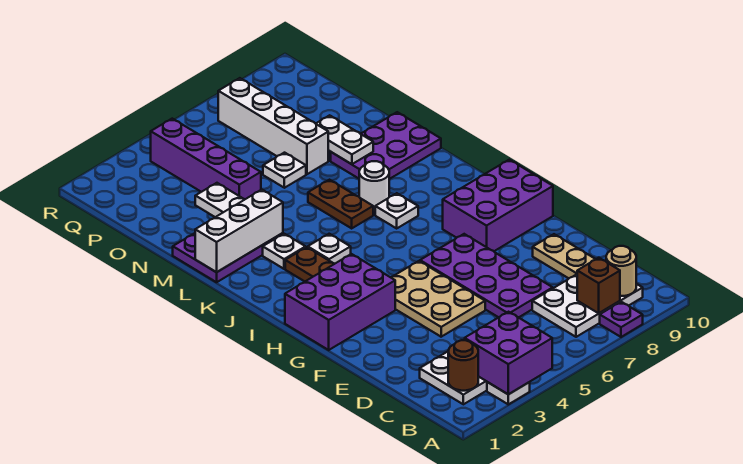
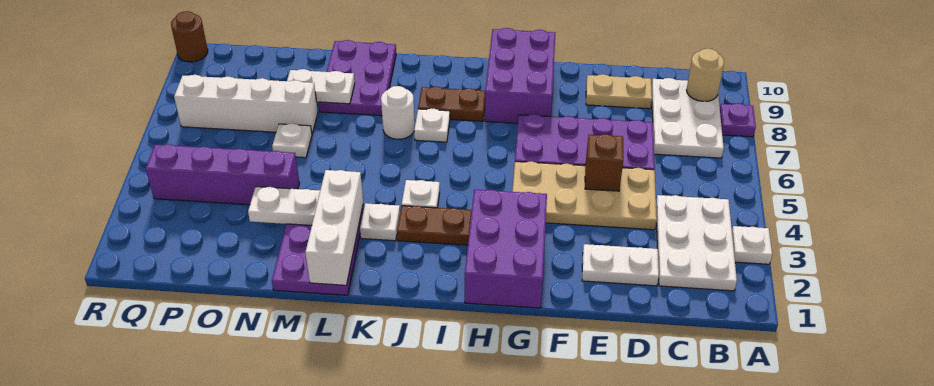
purple 2x2 brick [465,312,552,394] -> none
brown 1x1 round brick [448,340,478,391] -> brown 1x1 round brick moved to [171,11,208,62]
brown 1x1 brick [577,258,620,313] -> brown 1x1 brick moved to [585,134,623,191]
none -> white 1x2 plate [582,244,659,286]
tan 2x3 plate [391,261,485,337] -> tan 2x4 plate [512,161,657,230]
brown 1x2 plate [308,180,373,228] -> brown 1x2 plate moved to [418,87,485,121]

